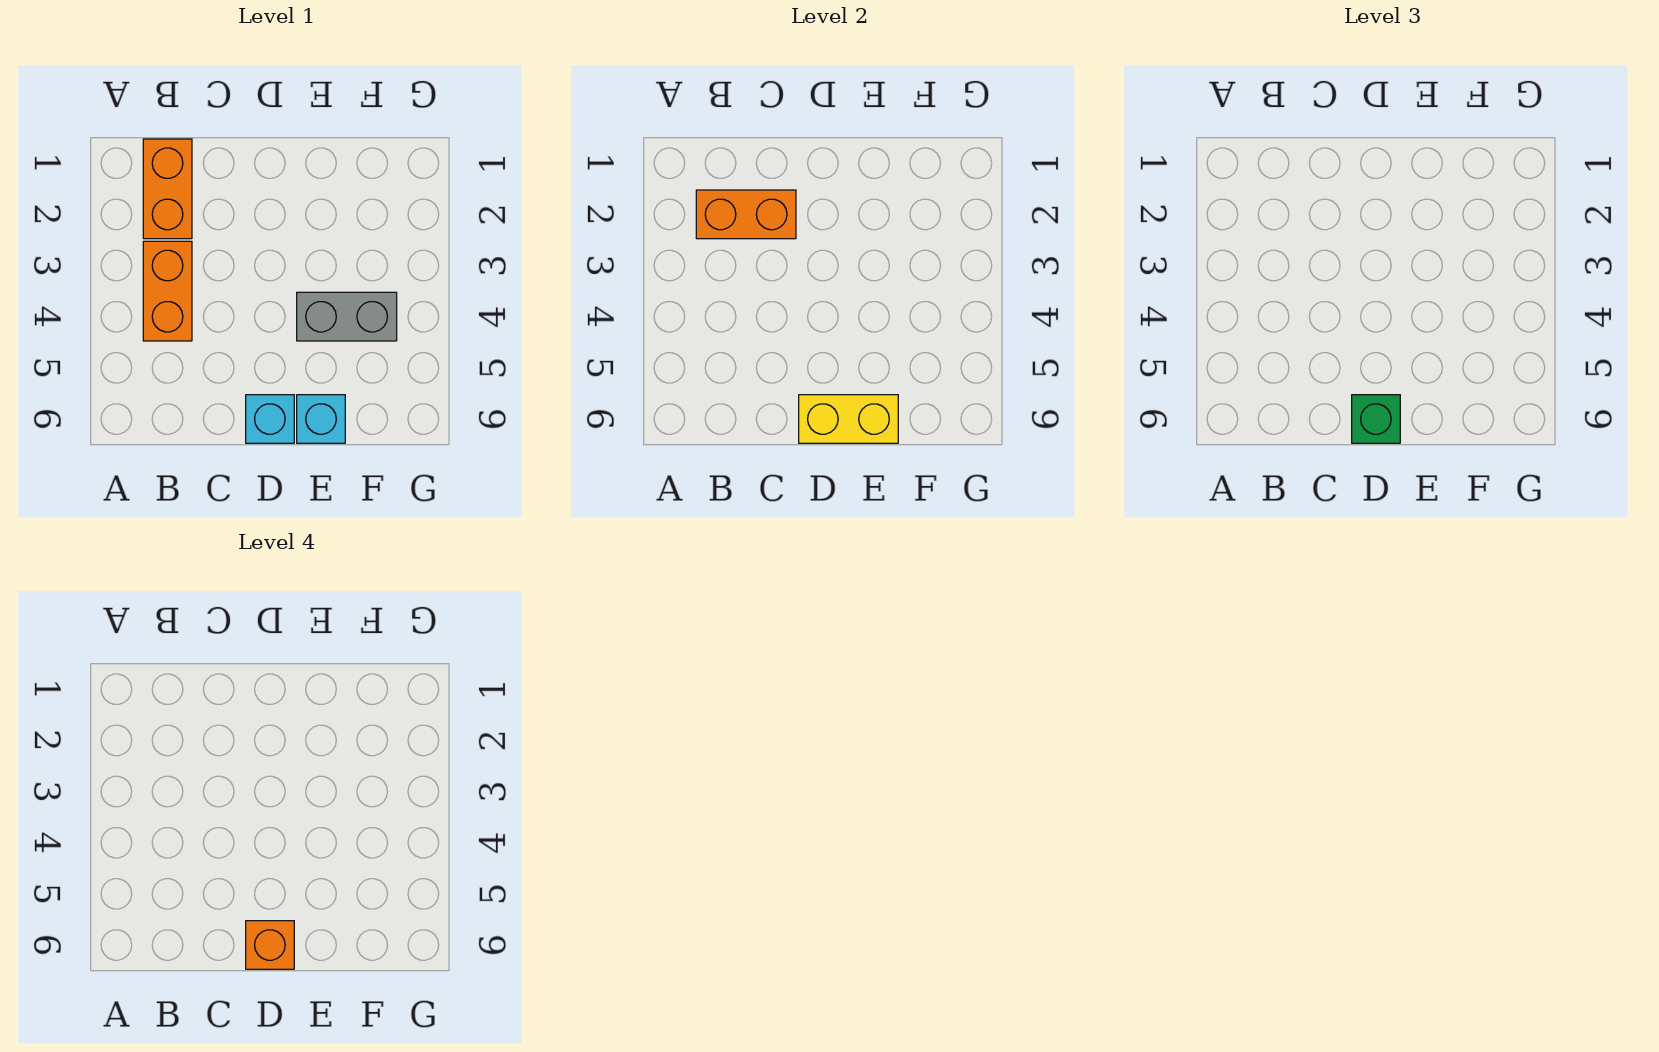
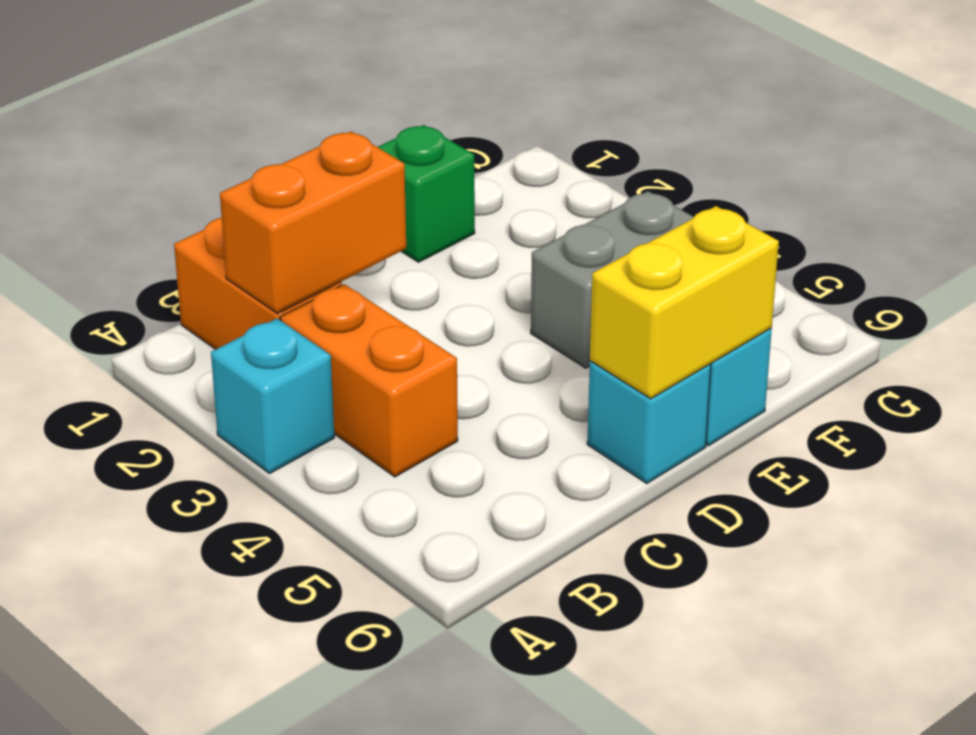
none -> cyan 1x1 brick [211,319,334,473]
green 1x1 brick [1352,395,1400,443] -> green 1x1 brick moved to [378,125,475,262]
orange 1x1 brick [246,921,294,969] -> none

